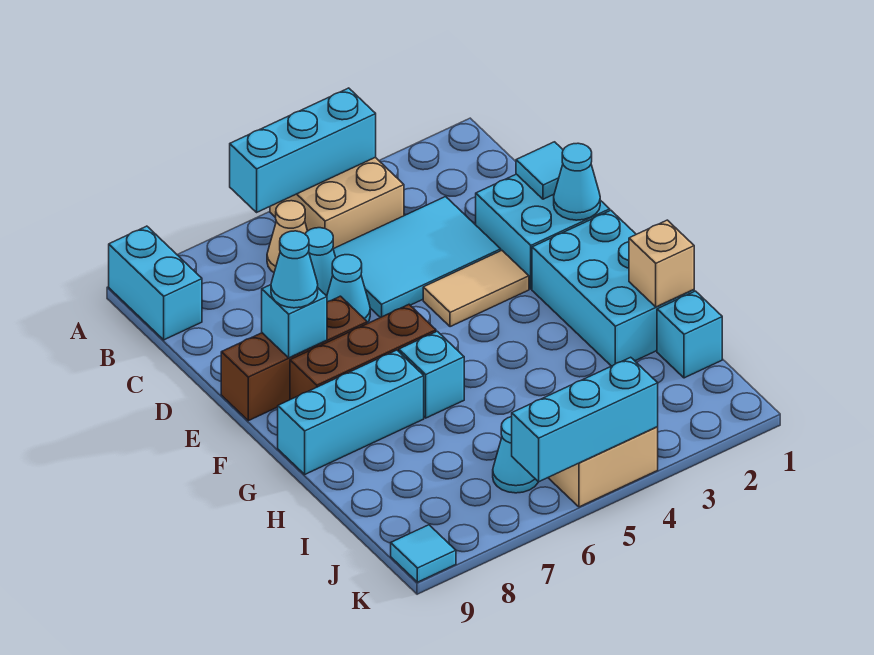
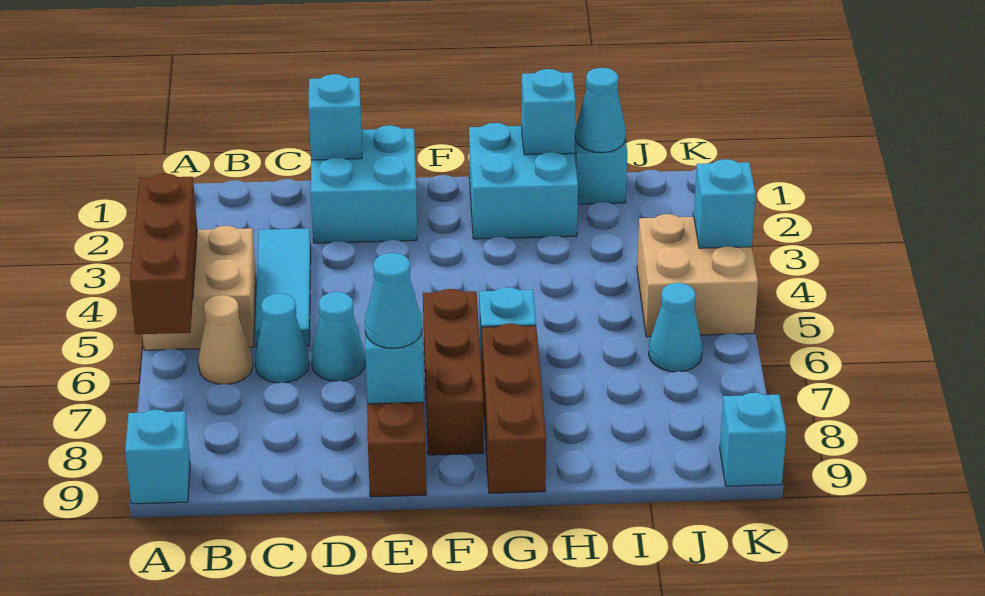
cyan 1x3 brick [230,88,376,212] -> brown 1x3 brick [130,174,197,334]
cyan 1x2 brick [109,226,202,340] -> cyan 1x1 brick [125,410,190,504]
cyan 2x3 tile [333,197,501,318] -> cyan 1x3 tile [255,228,311,347]
cyan 1x1 tile [516,142,563,199] -> cyan 1x1 brick [308,74,362,160]
cyan 1x1 cone [554,143,600,220] -> cyan 1x1 cone moved to [575,68,626,153]
tan 1x2 tile [423,251,529,327] -> none
cyan 2x3 brick [532,210,694,366] -> cyan 2x2 brick [469,123,578,239]
cyan 1x3 brick [278,350,424,474] -> brown 1x3 brick [482,324,546,493]
tan 1x1 brick [629,220,694,307] -> cyan 1x1 brick [521,69,576,155]
cyan 1x3 brick [512,357,658,482] -> cyan 1x1 brick [694,159,756,248]
cyan 1x1 tile [391,525,456,582] -> cyan 1x1 brick [720,393,787,486]

